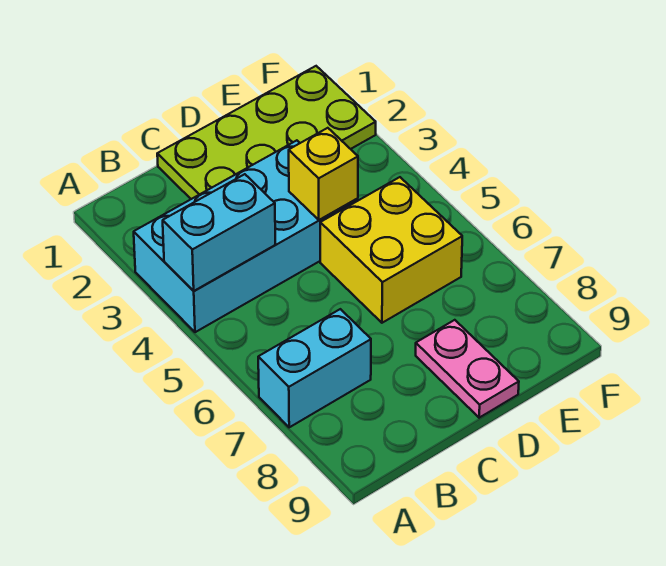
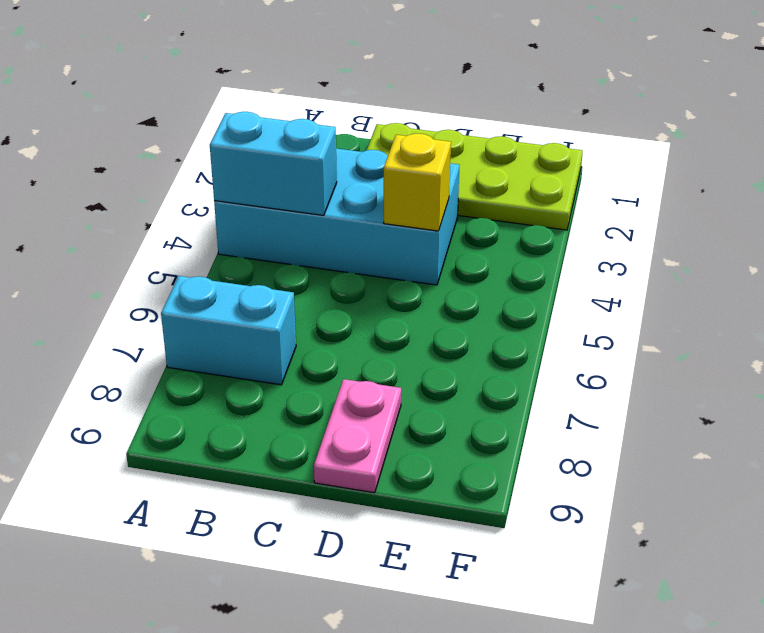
yellow 2x2 brick [320,177,462,323] -> none

